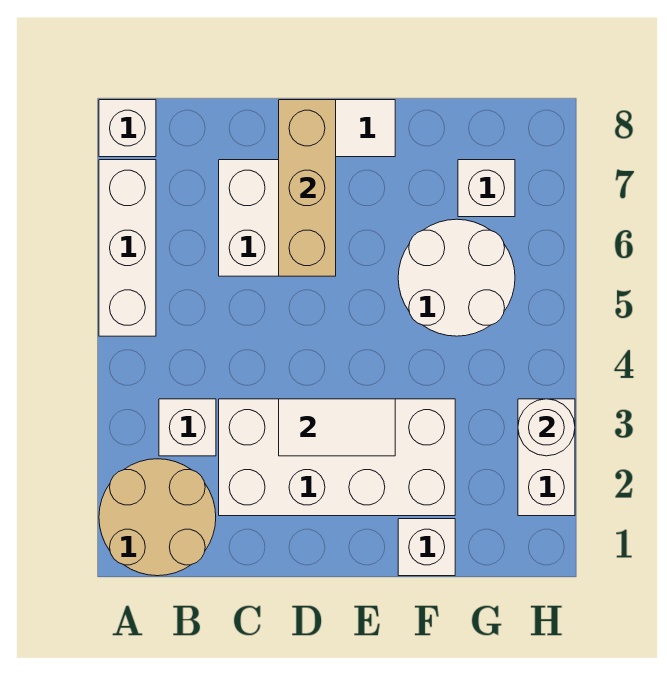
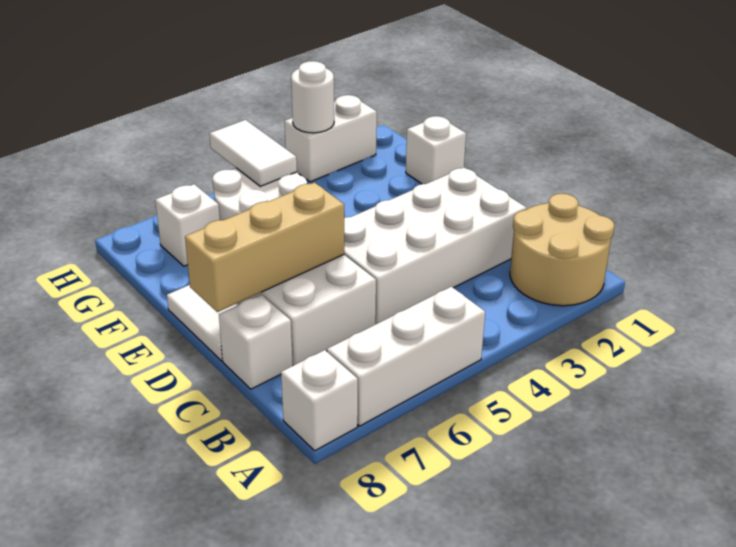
white 1x1 brick [159,399,216,456] -> white 1x1 brick moved to [219,295,293,389]
white 2x4 brick [219,399,455,516] -> white 2x4 brick turned to [344,168,527,324]
white 1x2 tile [279,399,395,456] -> white 1x2 tile moved to [209,120,297,186]

